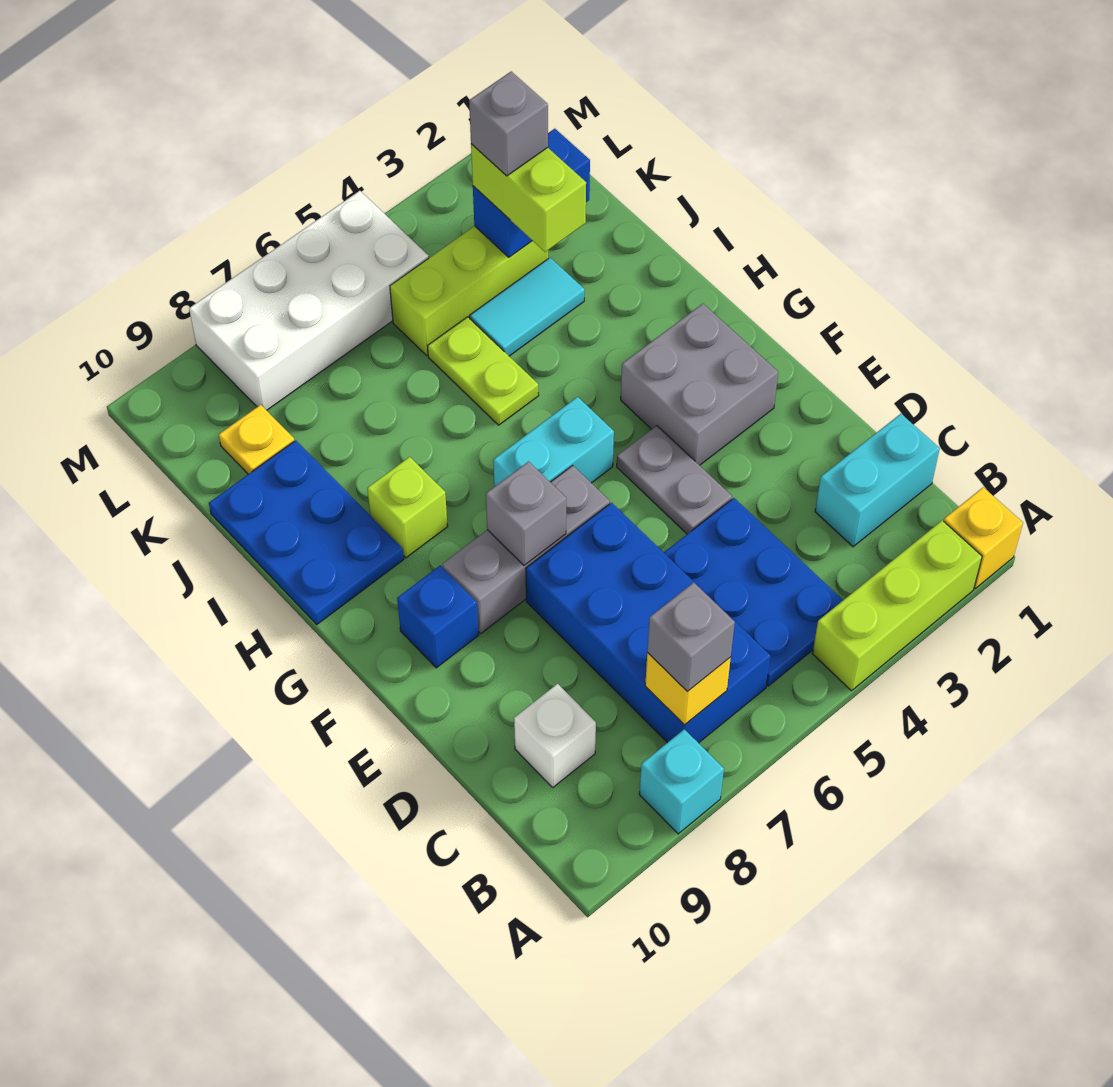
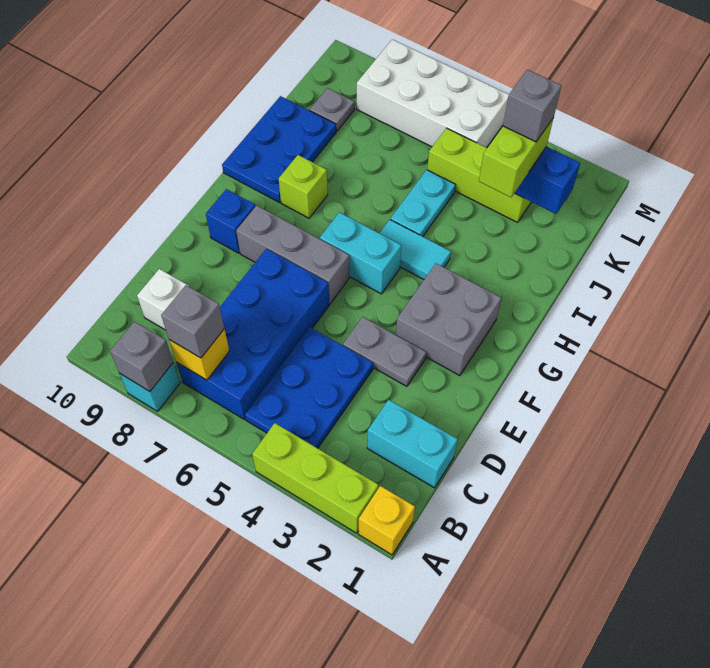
grey 1x2 plate [617,426,732,534] -> grey 1x2 plate turned to [343,317,426,386]
grey 1x1 brick [486,461,566,565] -> grey 1x1 brick moved to [110,322,173,391]
lime 1x2 plate [428,317,539,425] -> cyan 1x2 plate [391,170,456,237]
cyan 1x2 tile [470,258,585,356] -> cyan 1x2 tile moved to [380,220,451,279]
yellow 1x1 plate [219,405,294,474] -> grey 1x1 plate [310,88,355,131]

